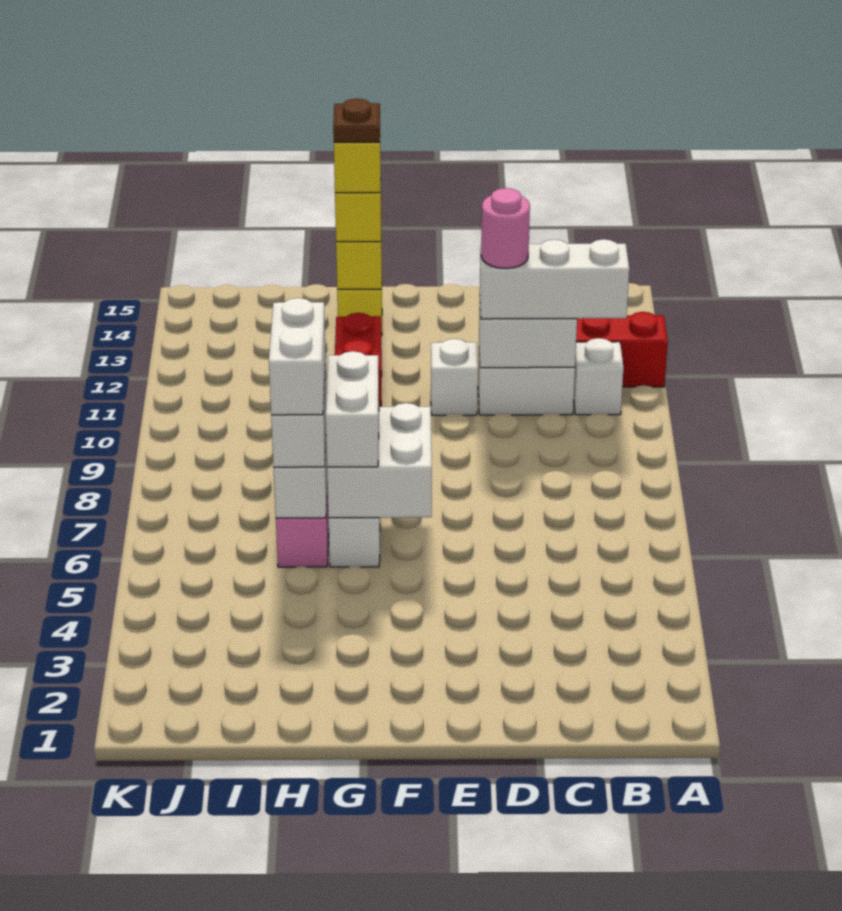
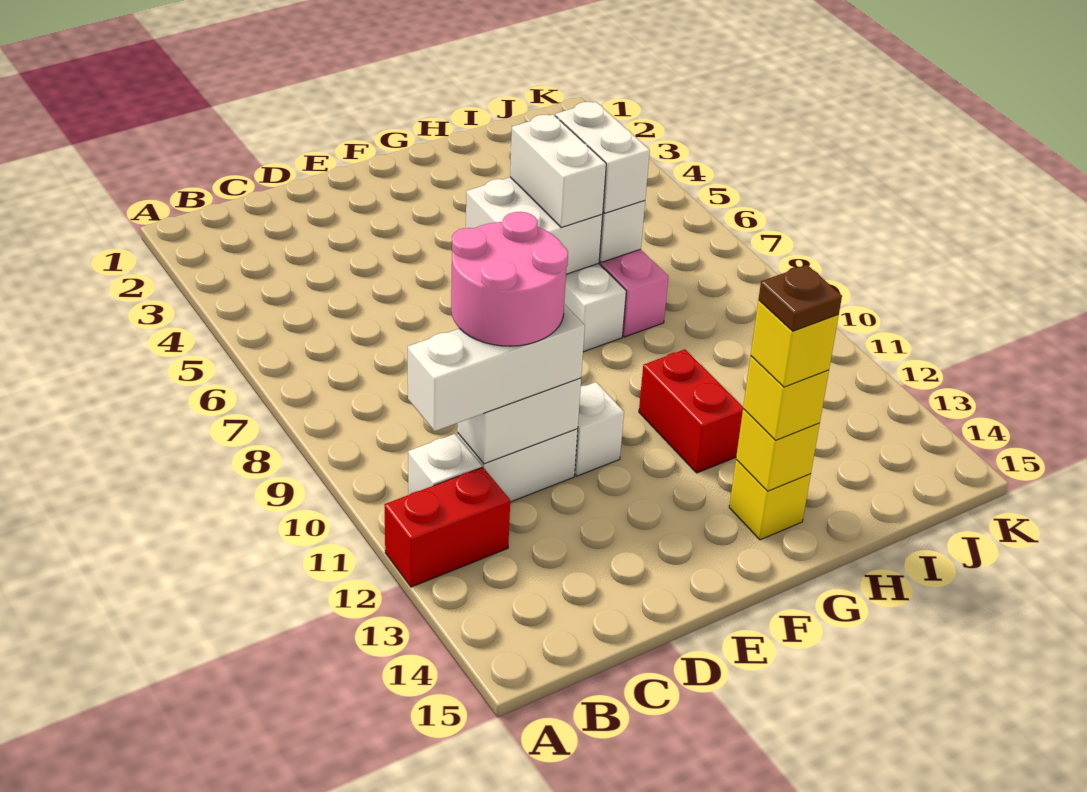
pink 1x1 round brick [481,188,530,269] -> pink 2x2 round brick [451,212,568,346]
white 1x2 brick [269,298,326,415] -> none

